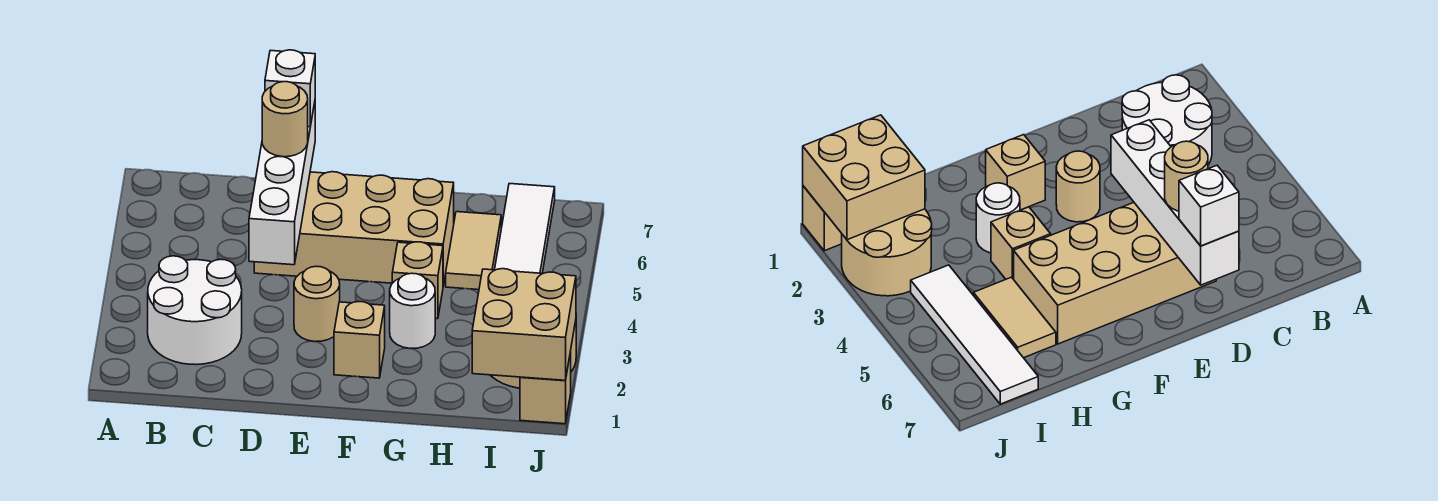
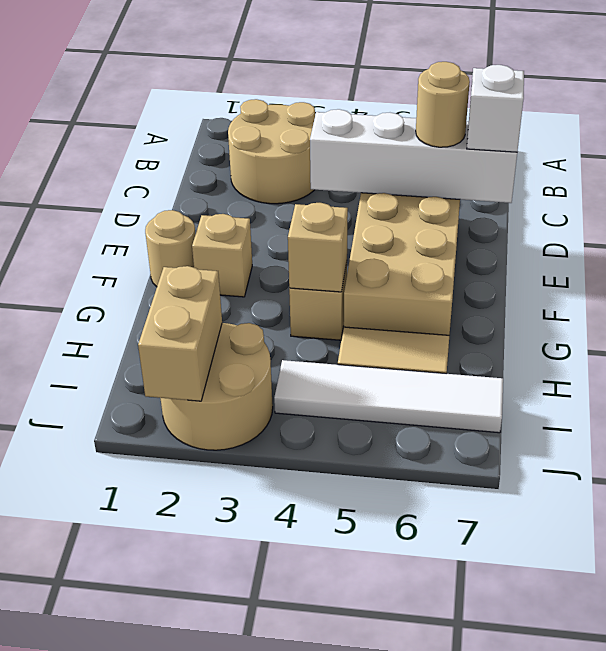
white 2x2 round brick [148,256,242,365] -> tan 2x2 round brick [228,99,315,204]
tan 1x1 round brick [294,266,340,342] -> tan 1x1 round brick moved to [145,210,195,287]
white 1x1 round brick [390,273,435,349] -> none
tan 2x2 brick [472,269,576,380] -> tan 1x2 brick [138,266,222,401]
tan 1x1 brick [520,352,571,424] -> tan 1x1 brick moved to [288,203,348,292]

